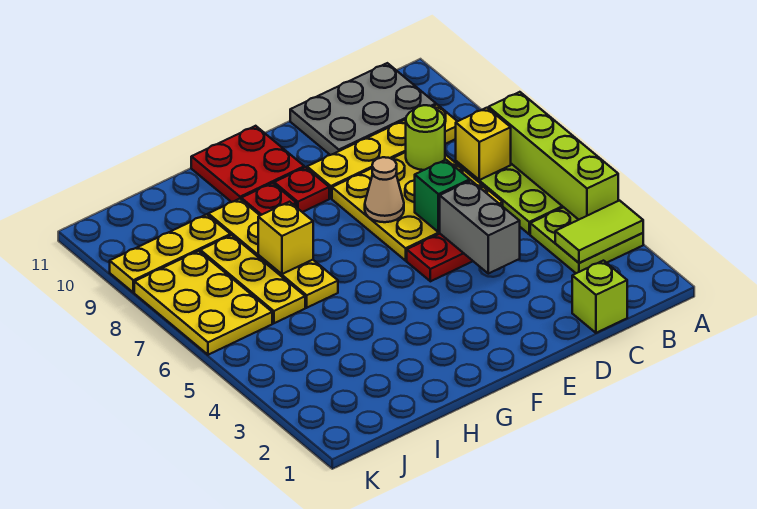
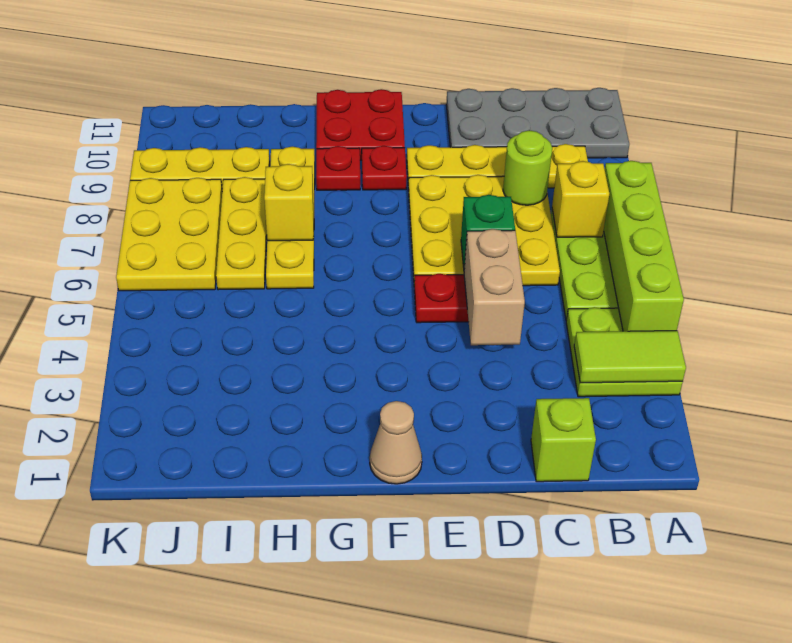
grey 2x3 plate [290,63,436,155] -> grey 2x4 plate [446,88,629,158]
grey 1x2 brick [440,181,520,274] -> tan 1x2 brick [464,229,525,345]
tan 1x1 cone [365,157,404,222] -> tan 1x1 cone moved to [370,401,422,484]

